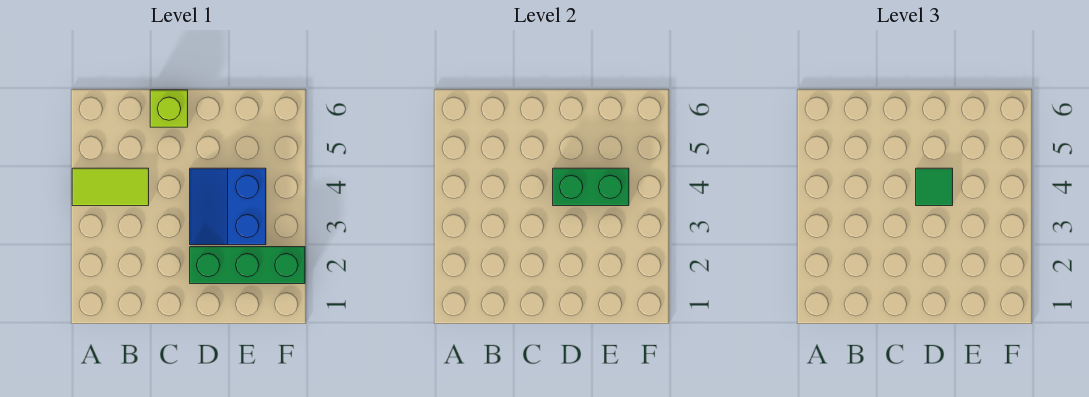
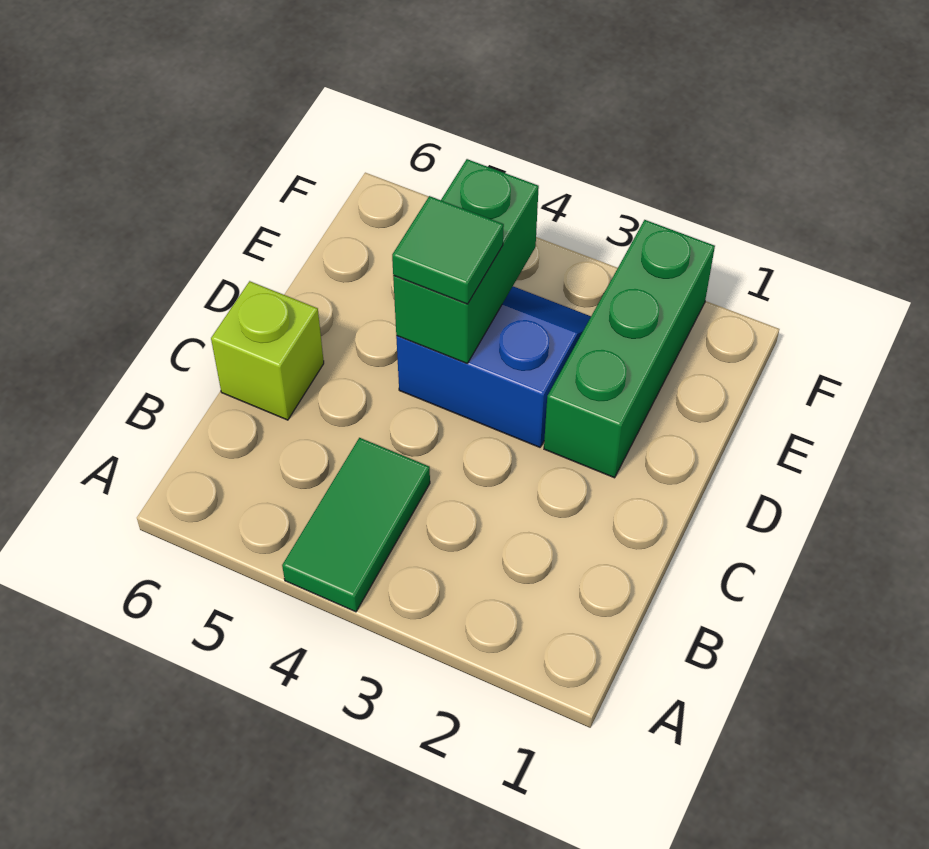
lime 1x2 tile [72,168,149,206] -> green 1x2 tile [282,438,430,612]
blue 2x2 slope [190,168,266,245] -> blue 2x2 slope turned to [396,286,591,447]

